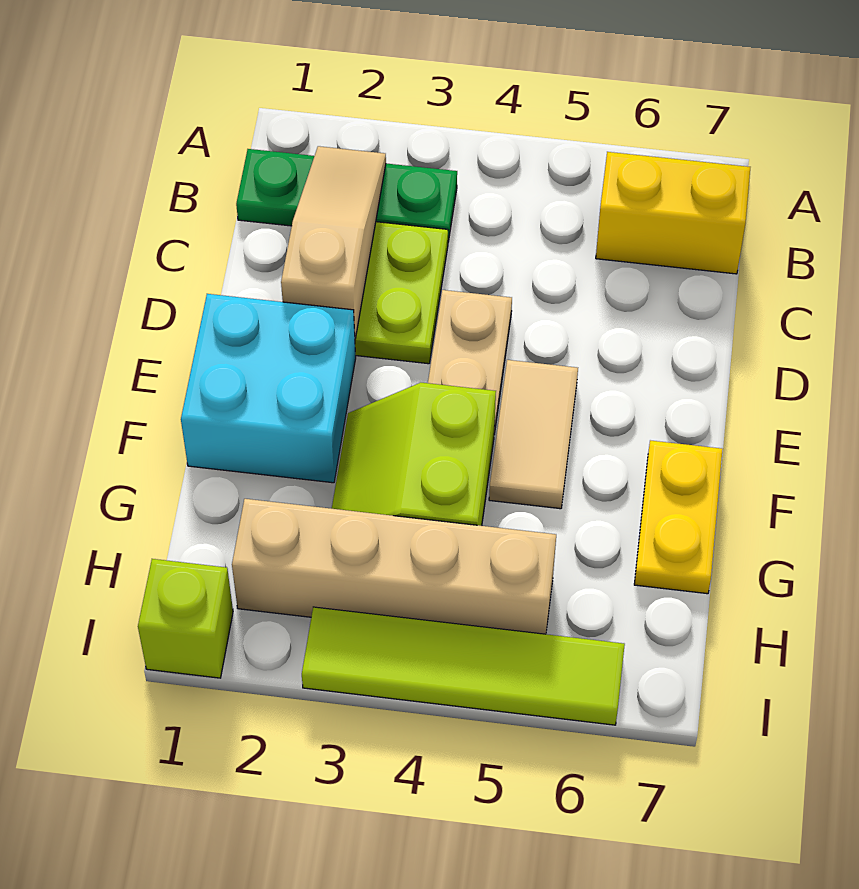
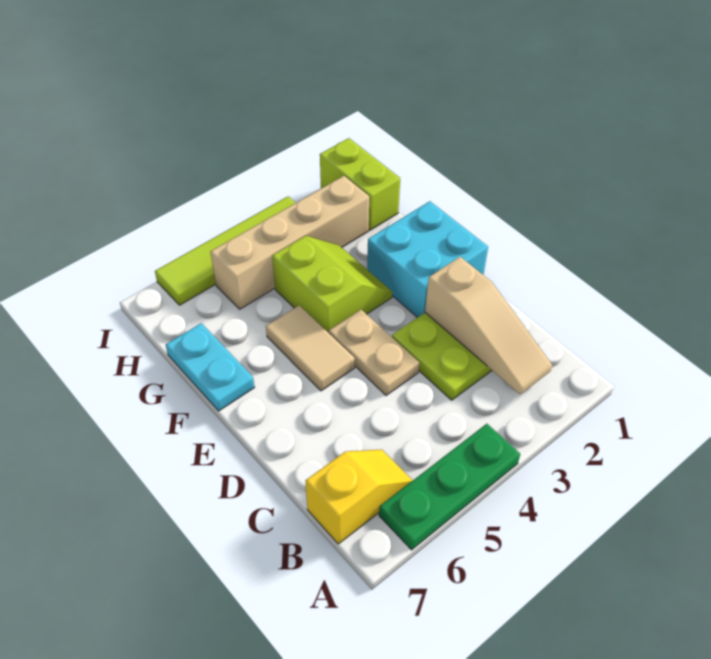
green 1x3 plate [236,149,457,242] -> green 1x3 plate moved to [379,424,520,550]
yellow 1x2 brick [596,152,750,274] -> yellow 1x2 slope [305,449,413,544]
yellow 1x2 plate [634,440,723,594] -> cyan 1x2 plate [166,323,255,411]
lime 1x1 brick [138,559,233,678] -> lime 1x2 brick [320,138,400,230]

